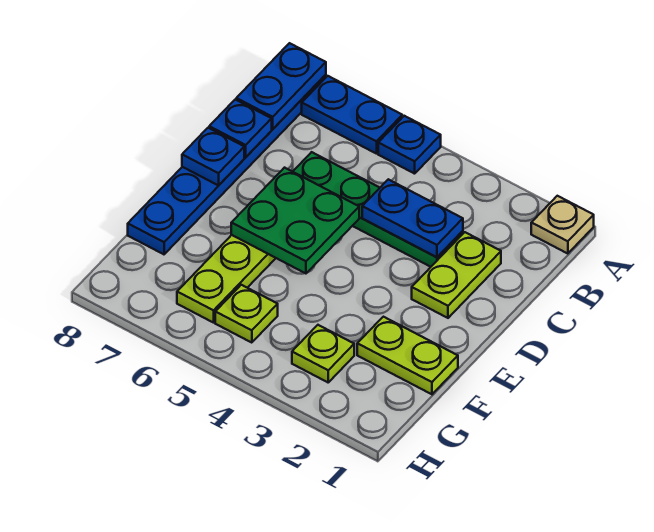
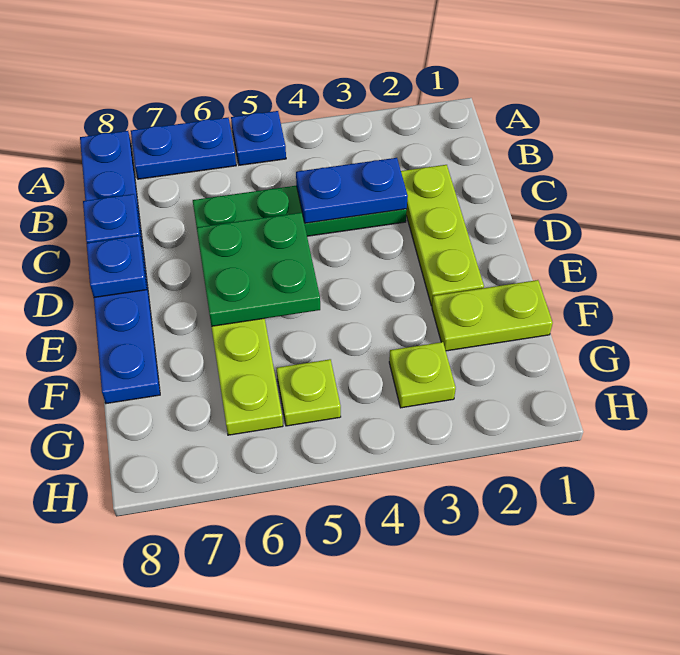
tan 1x1 plate [531,196,594,254] -> none
blue 1x2 plate [236,43,326,129] -> none
lime 1x2 plate [412,232,501,318] -> lime 1x3 plate [401,165,484,306]

